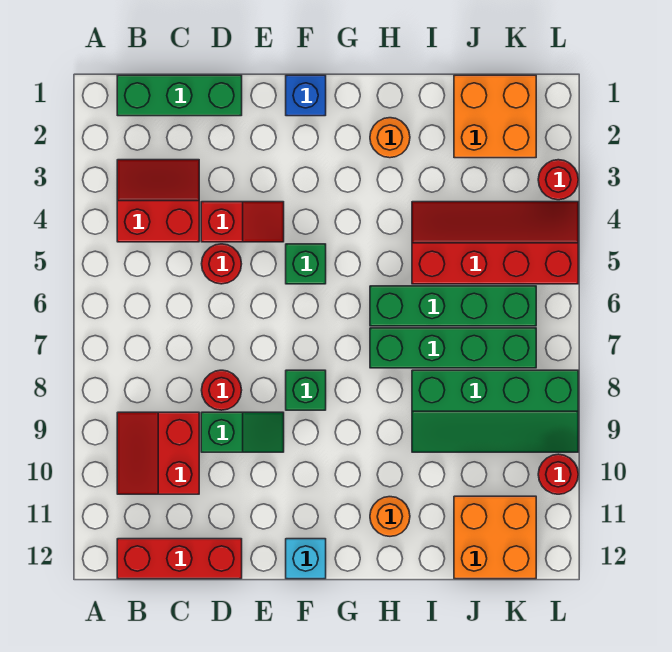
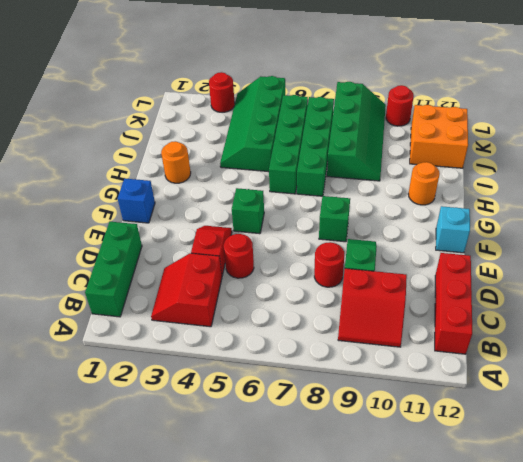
red 2x4 slope [412,202,578,284] -> green 2x4 slope [220,76,285,172]
orange 2x2 brick [454,75,536,158] -> none

